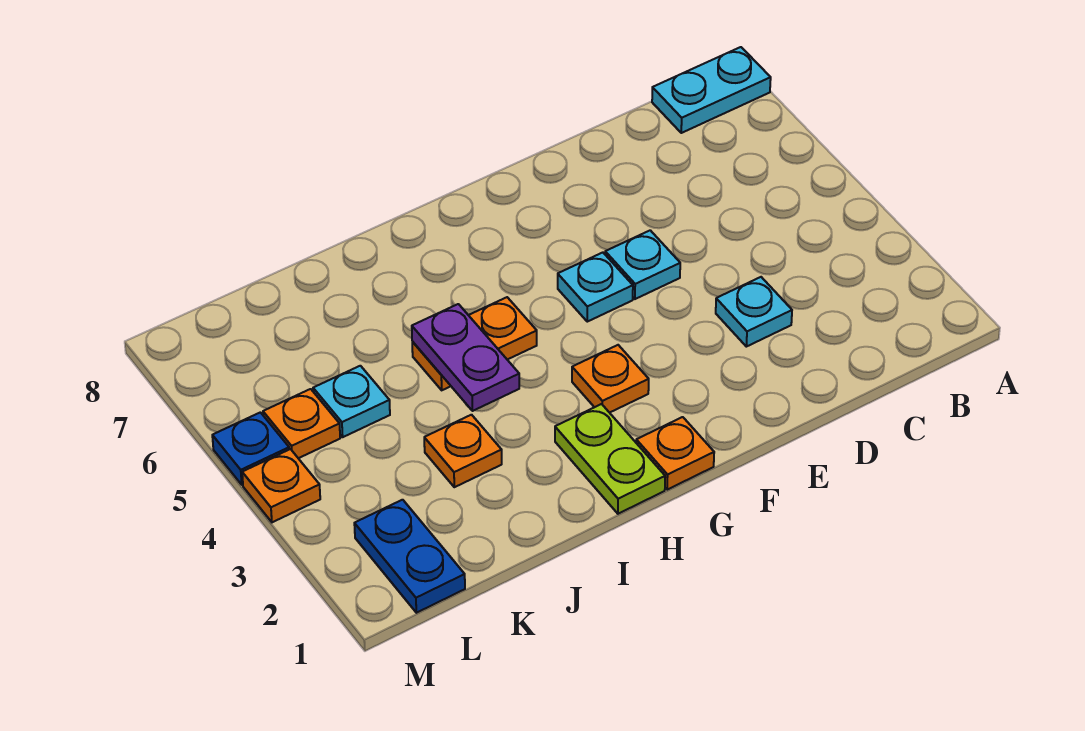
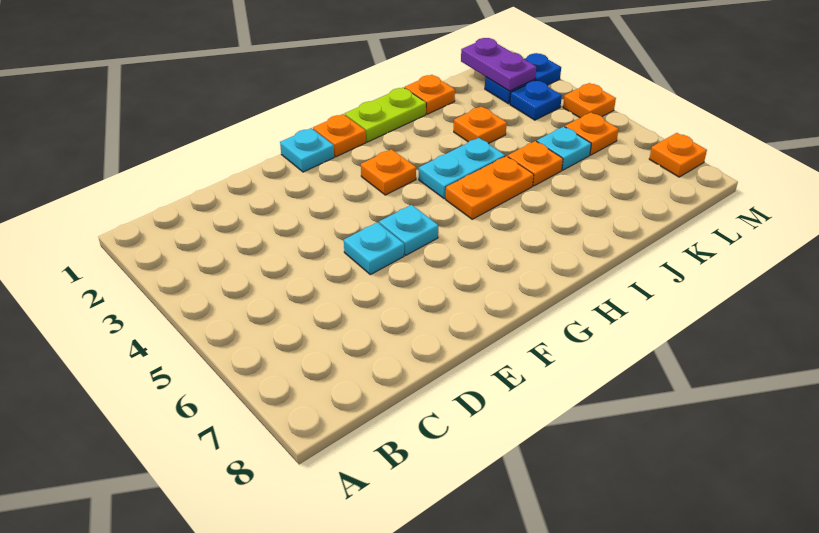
cyan 1x2 plate [652,47,771,133] -> cyan 1x2 plate moved to [419,138,505,199]
cyan 1x1 plate [716,277,792,347] -> cyan 1x1 plate moved to [280,128,334,172]
lime 1x2 plate [555,404,665,514] -> lime 1x2 plate turned to [345,87,426,142]
purple 1x2 plate [412,304,519,411] -> purple 1x2 plate moved to [461,38,536,91]
none -> orange 1x1 plate [405,75,455,114]
none -> orange 1x1 plate [508,141,563,186]
blue 1x2 plate [354,500,465,613] -> blue 1x2 plate turned to [485,53,561,104]
blue 1x1 plate [212,412,289,485] -> blue 1x1 plate moved to [510,80,562,120]
none -> orange 1x1 plate [649,133,707,177]

